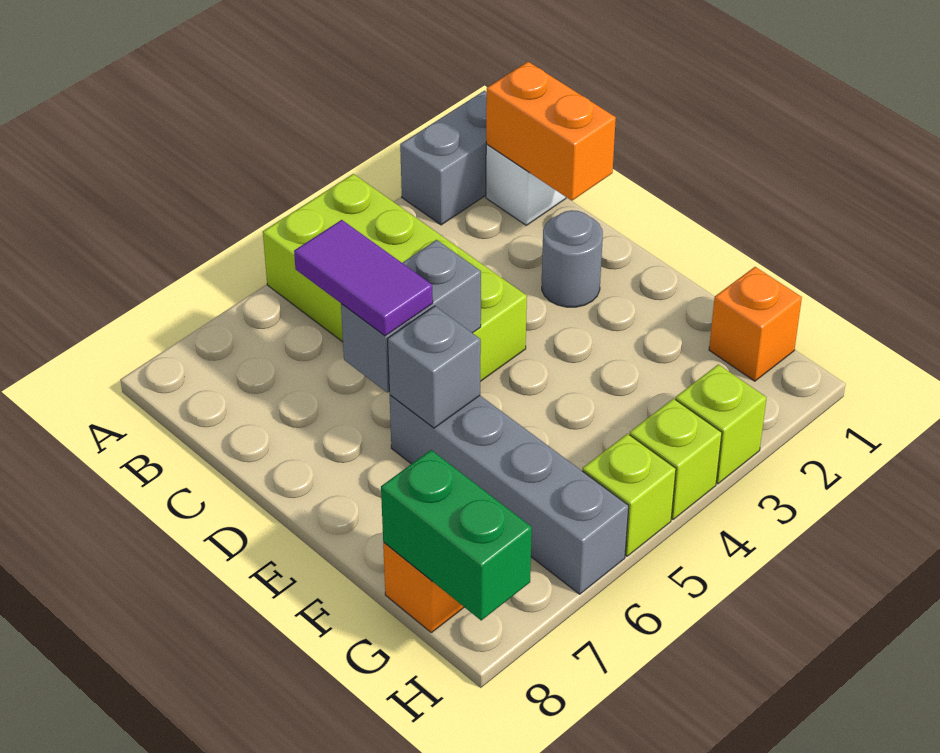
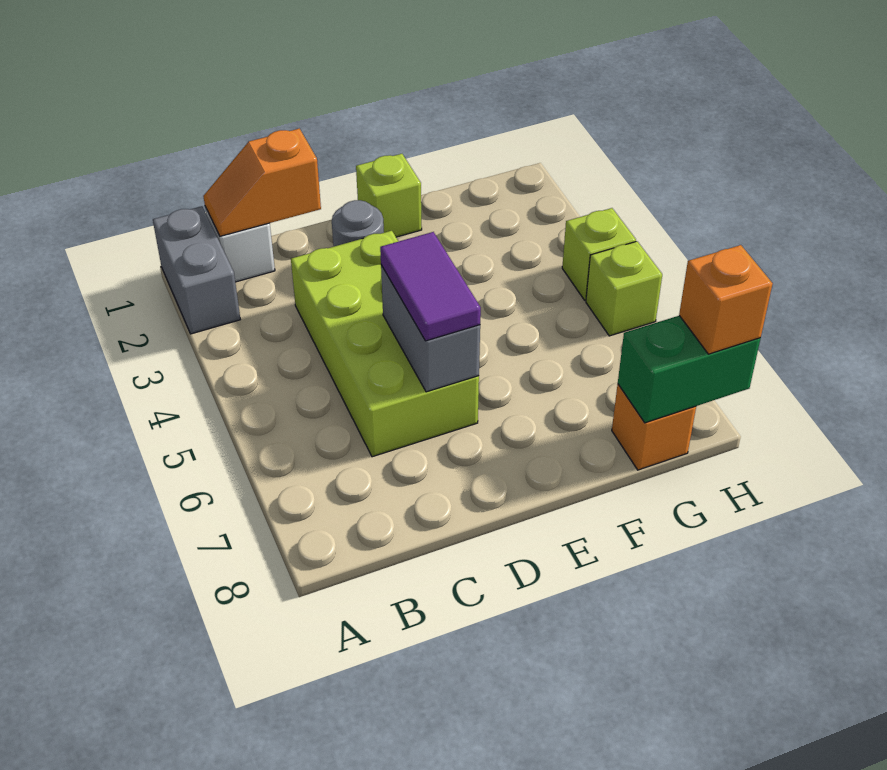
lime 2x4 brick [263,174,527,381] -> lime 2x4 brick turned to [291,231,479,457]
orange 1x2 brick [486,62,616,201] -> orange 1x2 slope [204,129,321,236]
purple 1x2 tile [294,220,433,336] -> purple 1x2 tile turned to [380,232,481,341]
grey 1x4 brick [390,395,629,594] -> none
grey 1x1 brick [388,306,481,428] -> none
orange 1x1 brick [709,267,802,381] -> orange 1x1 brick moved to [679,245,773,354]
lime 1x1 brick [675,364,766,484] -> lime 1x1 brick moved to [356,154,422,237]

